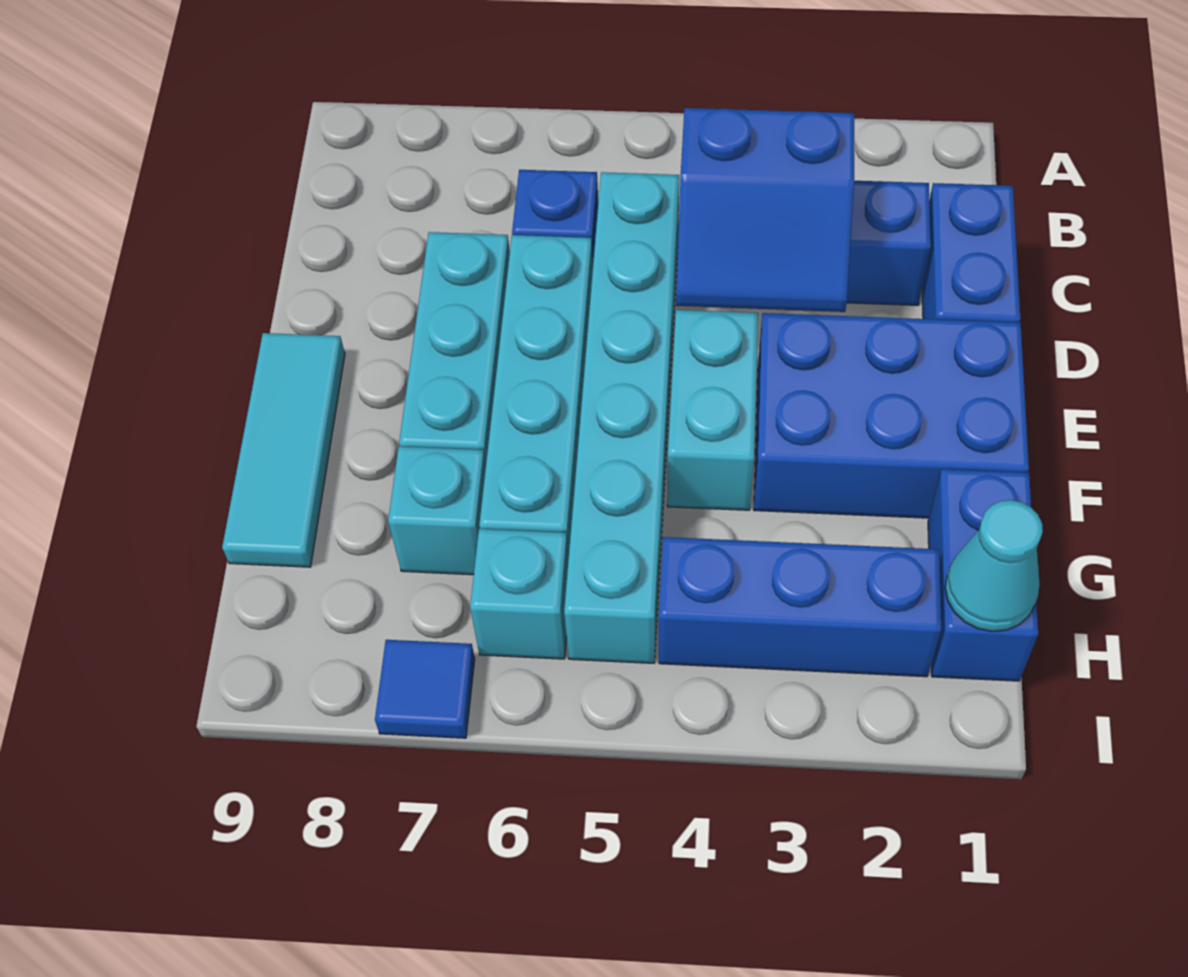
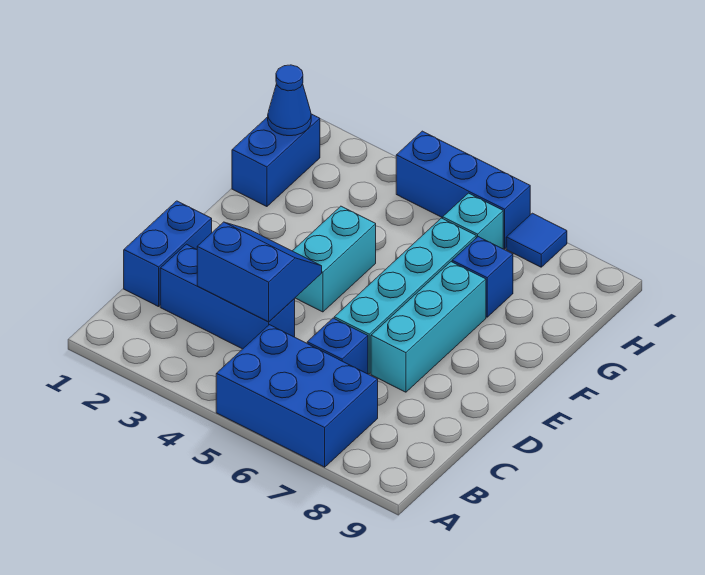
cyan 1x6 brick [564,172,679,663] -> none
blue 2x3 brick [754,313,1029,518] -> blue 2x3 brick moved to [216,325,378,467]
cyan 1x3 tile [222,333,345,567] -> none
cyan 1x1 brick [388,446,486,575] -> blue 1x1 brick [452,237,513,317]
cyan 1x1 cone [945,500,1043,631] -> blue 1x1 cone [268,65,311,136]
blue 1x3 brick [659,537,941,677] -> blue 1x3 brick moved to [396,131,530,249]

